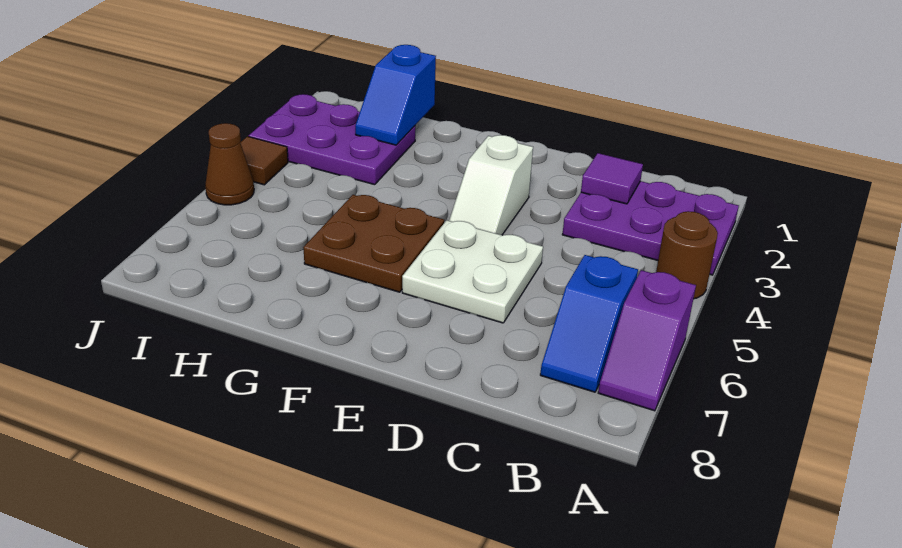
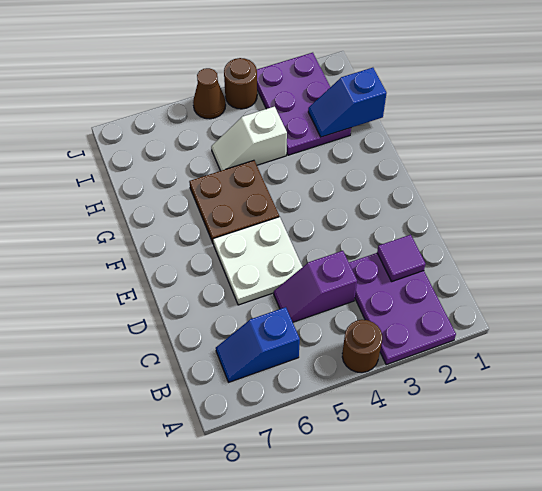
purple 1x2 slope [598,270,696,411] -> purple 1x2 slope moved to [274,251,357,322]
white 1x2 slope [449,135,533,235] -> white 1x2 slope moved to [211,107,287,171]
brown 1x1 tile [240,136,288,185] -> brown 1x1 round brick [224,58,257,109]

